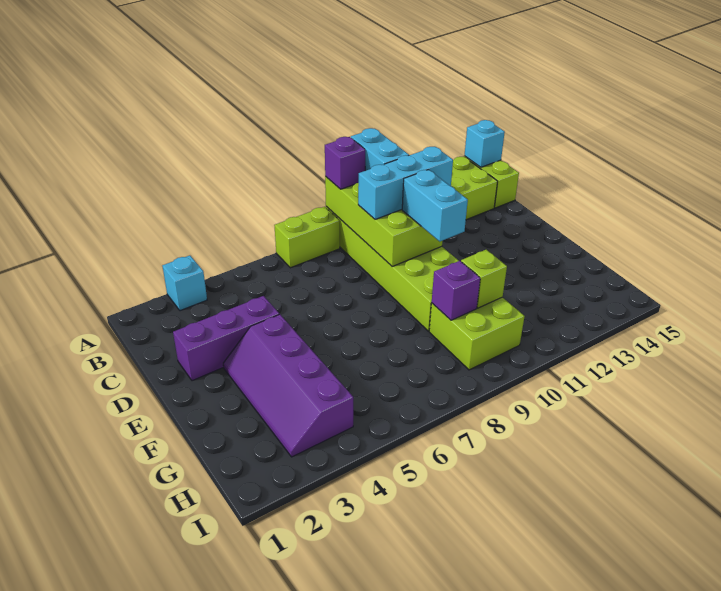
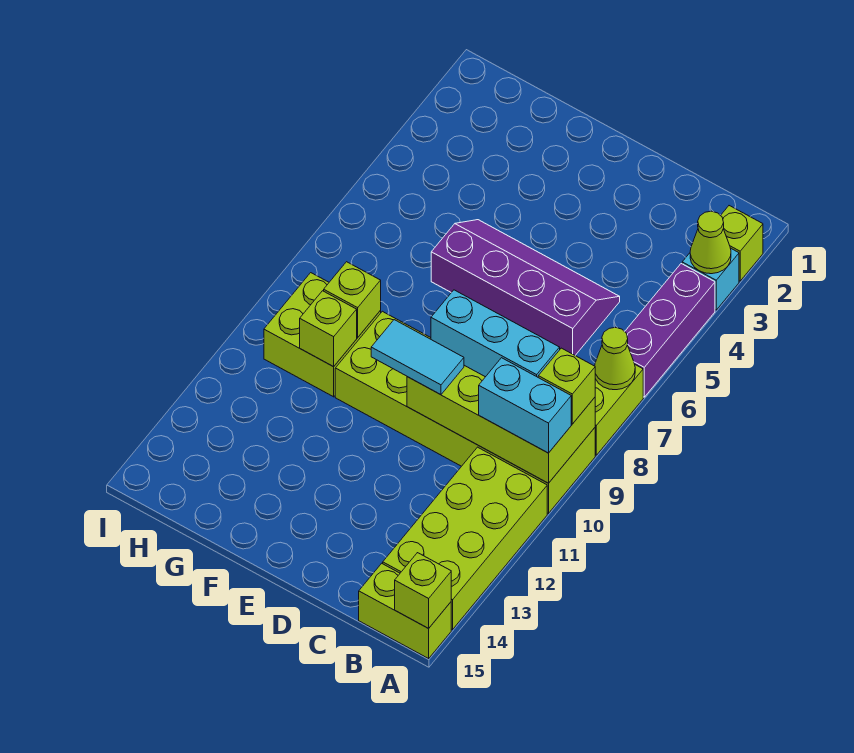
none -> lime 1x1 brick [721,206,763,281]
none -> lime 1x1 cone [690,211,731,274]
none -> lime 1x1 cone [595,328,635,390]
purple 1x1 brick [325,137,365,189] -> lime 1x1 brick [538,348,595,424]
cyan 1x1 brick [465,120,505,167] -> lime 1x1 brick [395,553,451,628]
cyan 1x3 brick [358,147,453,219] -> cyan 1x3 brick turned to [431,290,560,377]
purple 1x3 brick [173,296,279,381] -> purple 1x3 brick moved to [625,264,715,397]
cyan 1x2 brick [402,170,468,241] -> cyan 1x2 tile [371,320,464,395]
purple 2x4 slope [223,314,353,457] -> purple 2x4 slope moved to [431,220,620,355]
purple 1x1 brick [432,261,480,320] -> lime 1x1 brick [324,262,381,337]

